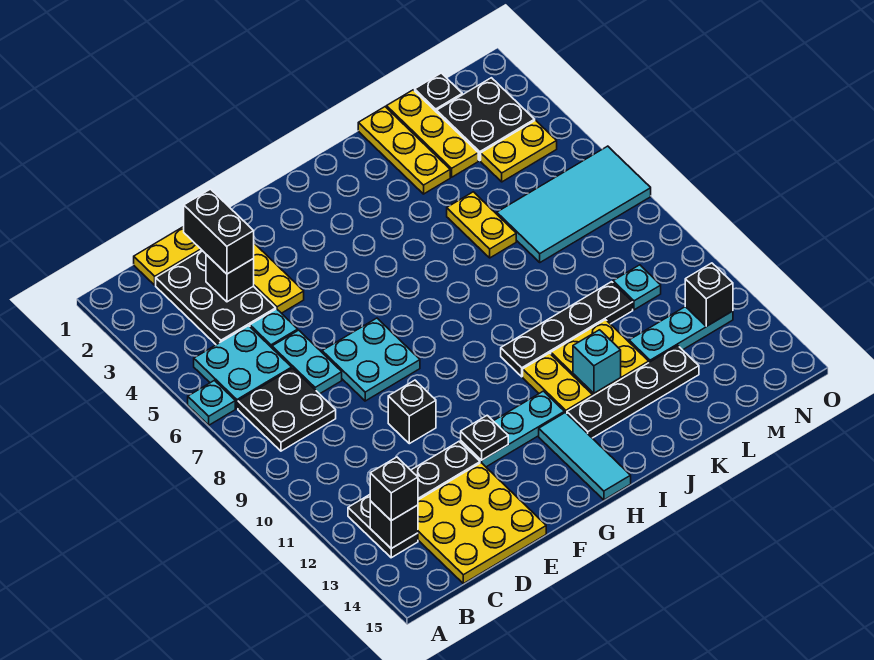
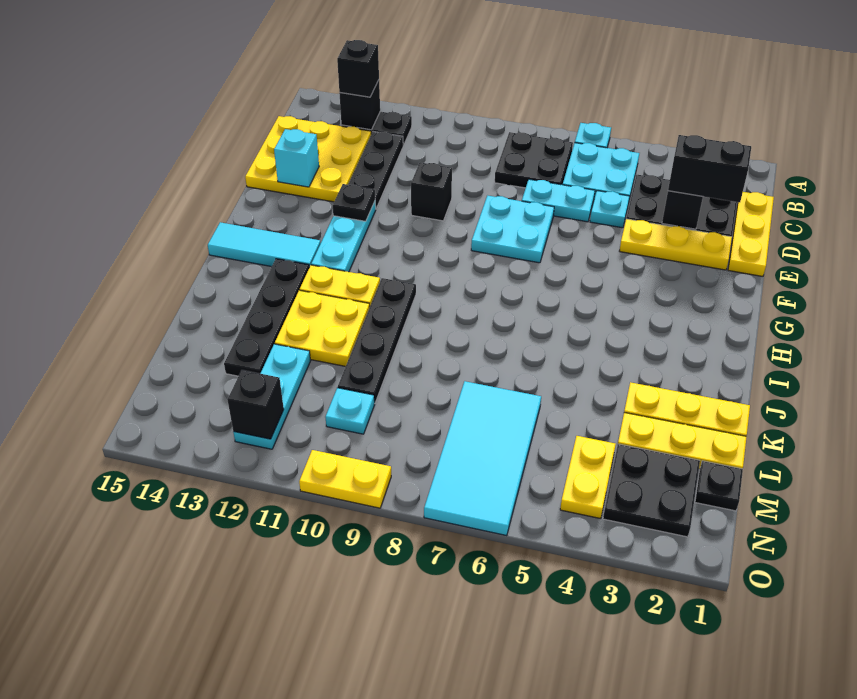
cyan 1x1 brick [573,330,621,393] -> cyan 1x1 brick moved to [274,129,319,187]
yellow 1x2 plate [447,192,516,258] -> yellow 1x2 plate moved to [299,450,391,508]

